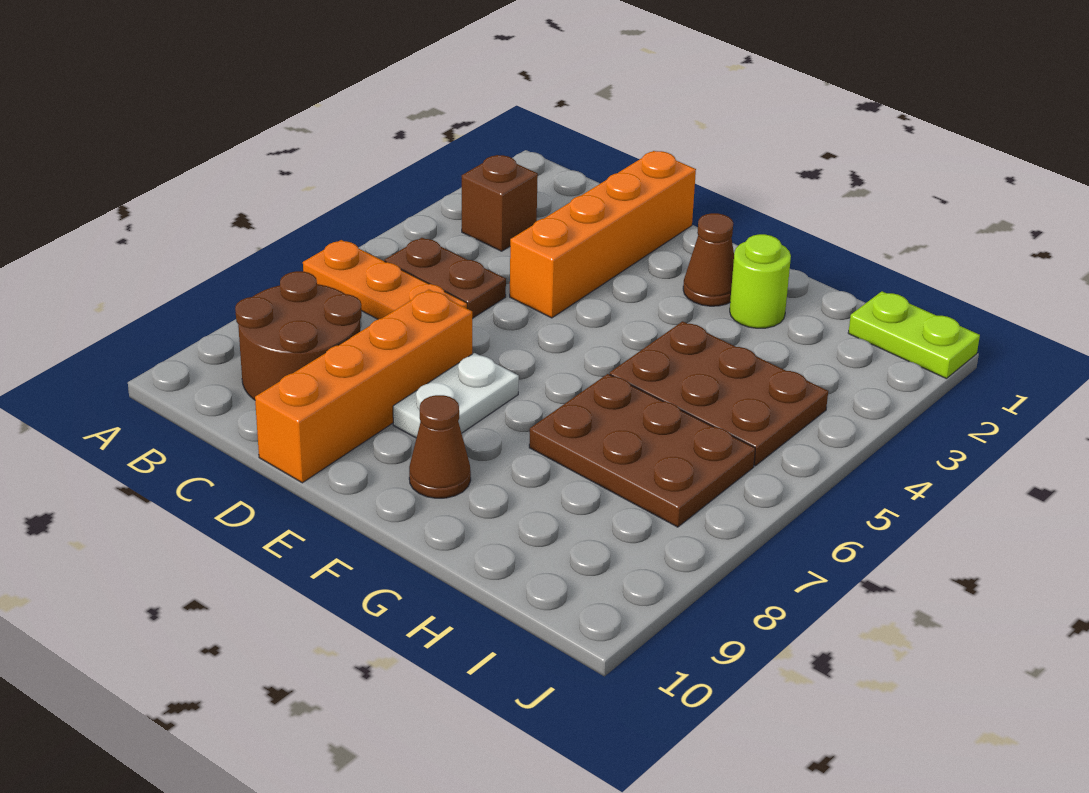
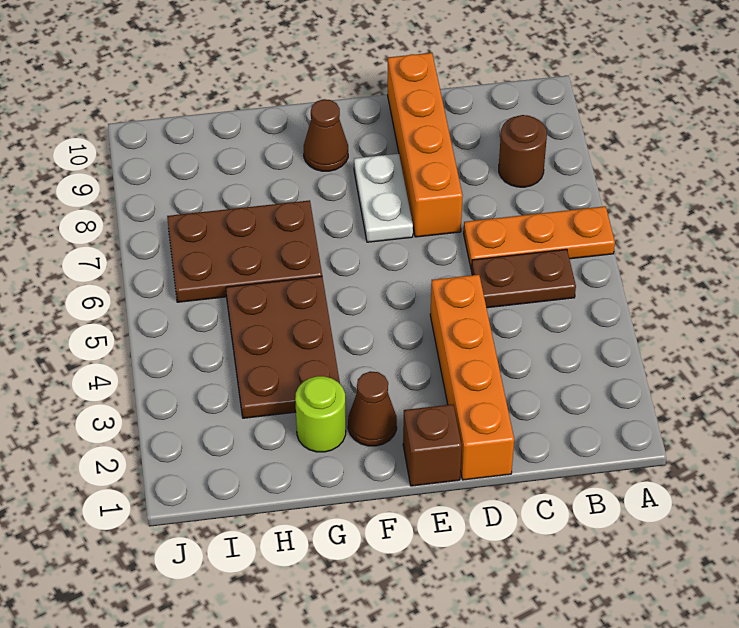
brown 1x1 brick [462,155,538,251] -> brown 1x1 brick moved to [403,404,462,486]
brown 2x2 round brick [235,271,362,400] -> brown 1x1 round brick [499,115,547,187]
brown 2x3 plate [610,321,828,466] -> brown 2x3 plate turned to [226,276,340,418]
lime 1x2 plate [848,291,980,379] -> none

